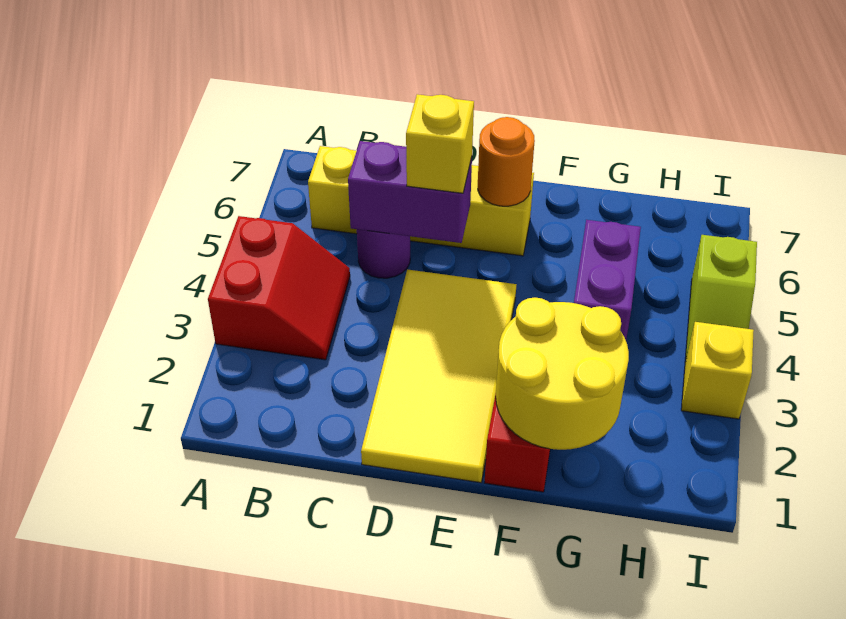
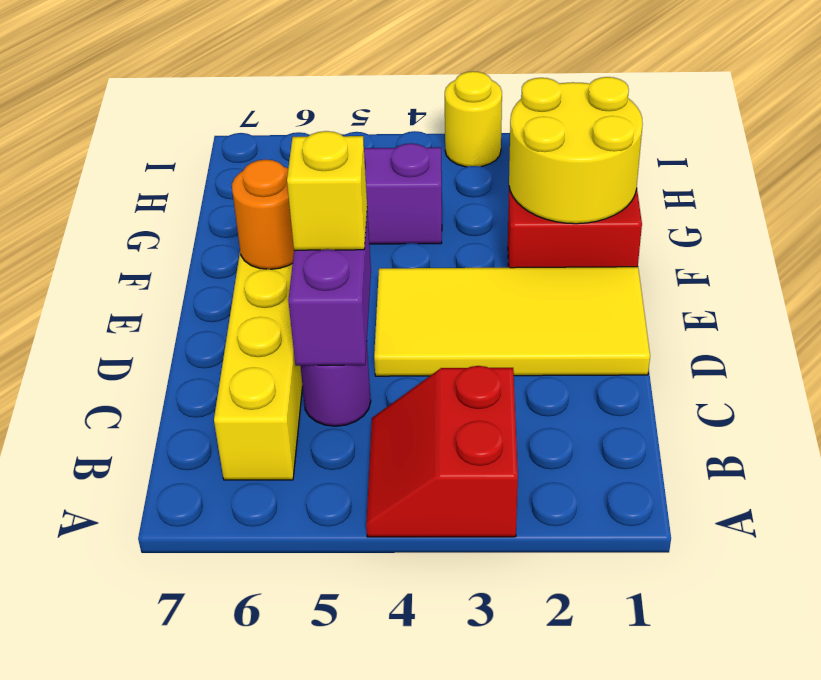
red 2x2 slope [208,216,350,360] -> red 2x2 slope turned to [366,366,518,537]
yellow 1x1 brick [681,322,754,419] -> yellow 1x1 round brick [445,71,502,167]
lime 1x2 slope [685,235,757,363] -> none

